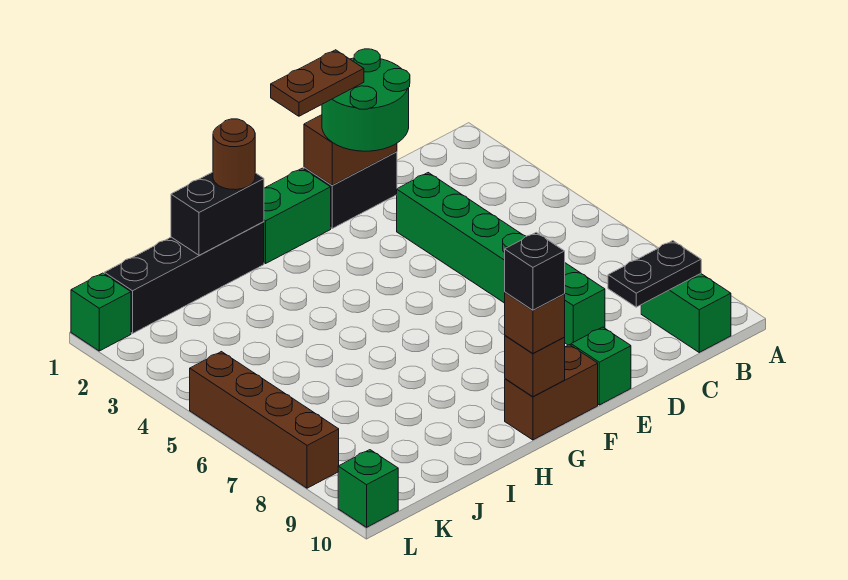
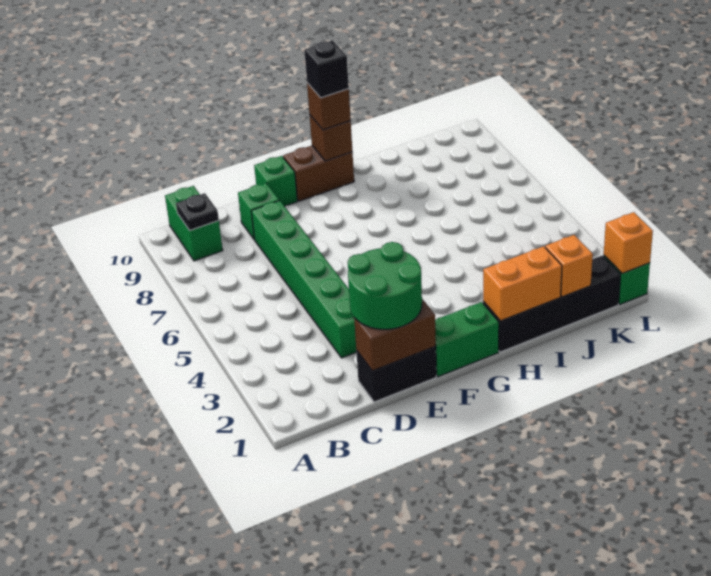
black 1x2 plate [608,241,701,307] -> black 1x1 plate [176,193,219,230]
brown 1x2 plate [271,50,364,116] -> none
black 1x2 brick [171,172,264,255] -> orange 1x2 brick [483,246,562,321]
brown 1x1 round brick [213,119,255,190] -> none
none -> orange 1x1 brick [545,235,593,297]
none -> orange 1x1 brick [604,212,653,273]
brown 1x4 brick [190,352,339,488] -> none
green 1x1 brick [338,450,398,527] -> green 1x1 brick moved to [238,183,279,240]

